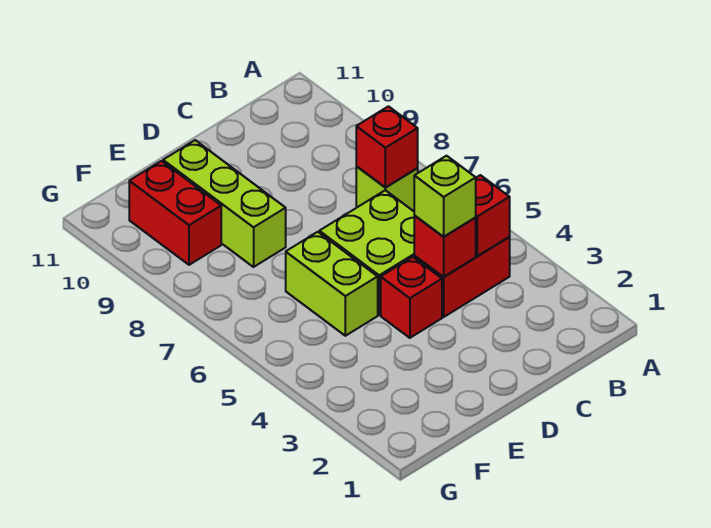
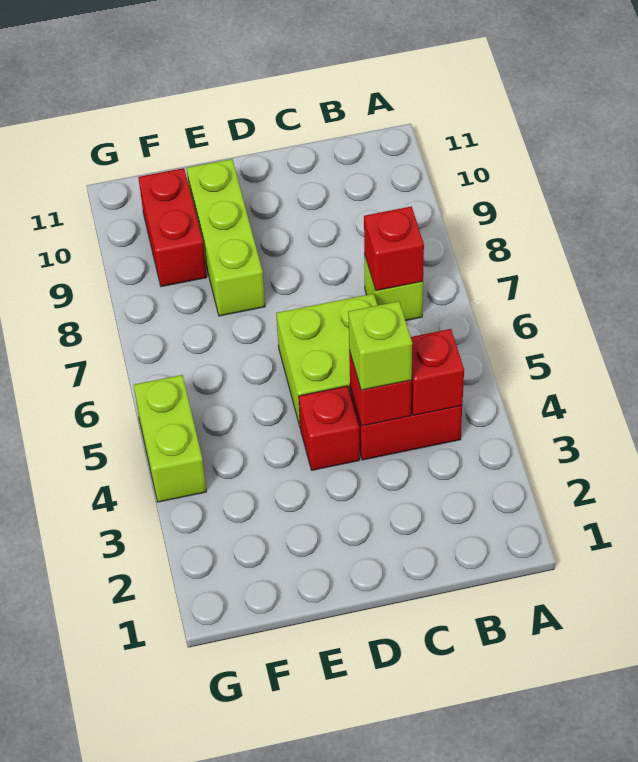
lime 1x2 brick [286,232,378,336] -> lime 1x2 brick moved to [134,375,206,502]

